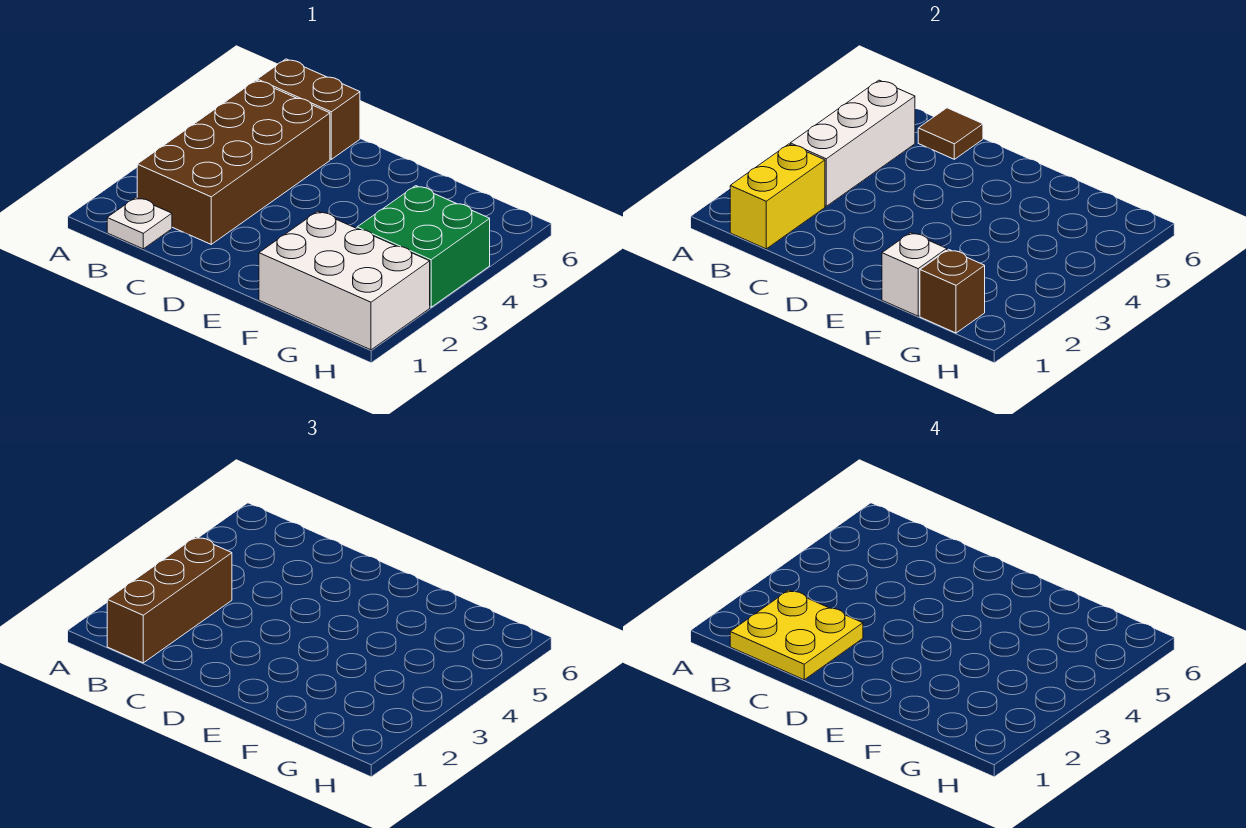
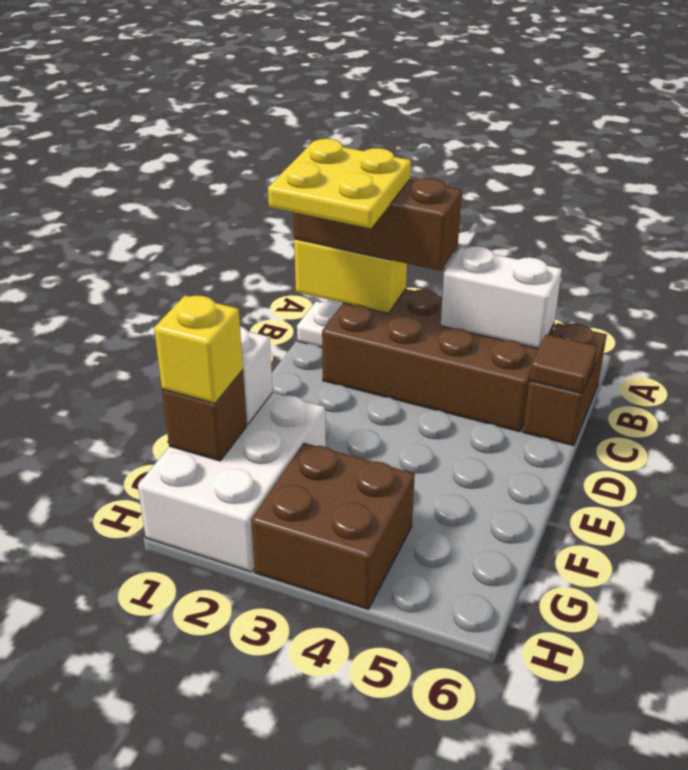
white 1x3 brick [790,80,915,206] -> white 1x2 brick [441,246,562,349]
none -> yellow 1x1 brick [154,296,243,403]
green 2x2 brick [357,186,490,307] -> brown 2x2 brick [251,443,415,609]

